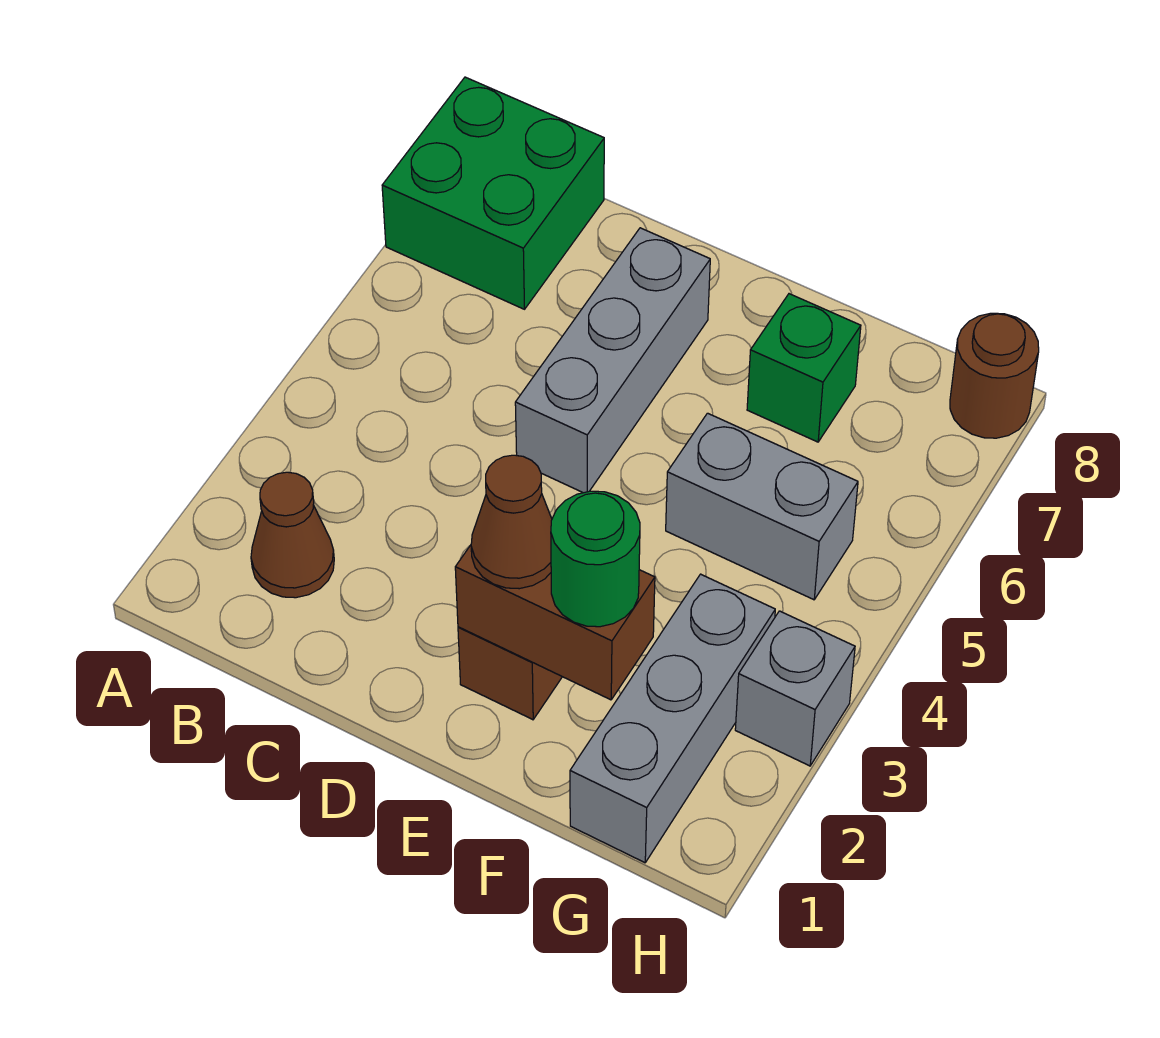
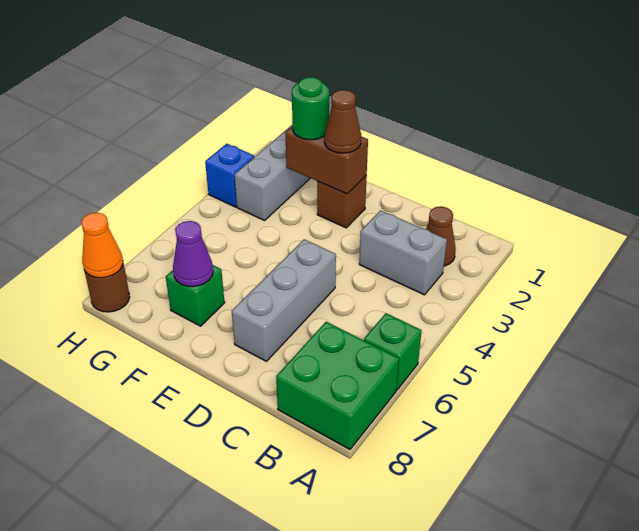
none -> green 1x1 brick [364,313,422,390]
grey 1x2 brick [666,413,858,600] -> grey 1x2 brick moved to [359,210,447,295]
none -> purple 1x1 cone [173,221,213,287]
grey 1x1 brick [735,611,855,766] -> blue 1x1 brick [205,144,254,207]
none -> orange 1x1 cone [82,213,123,278]

